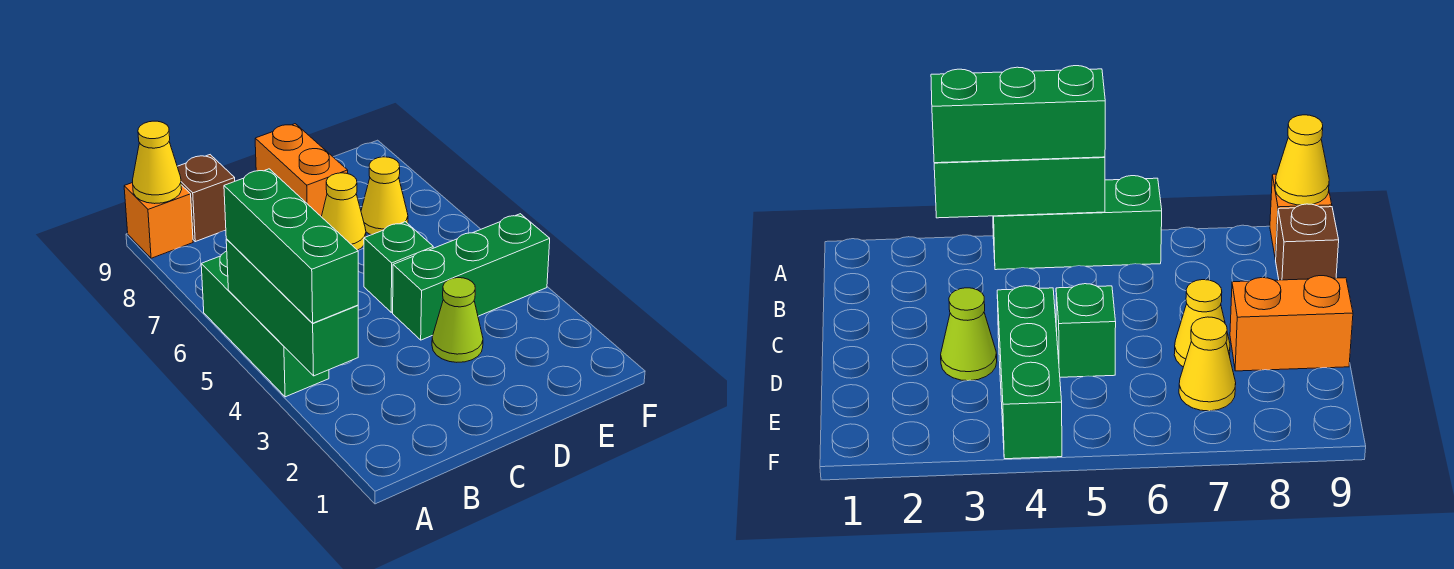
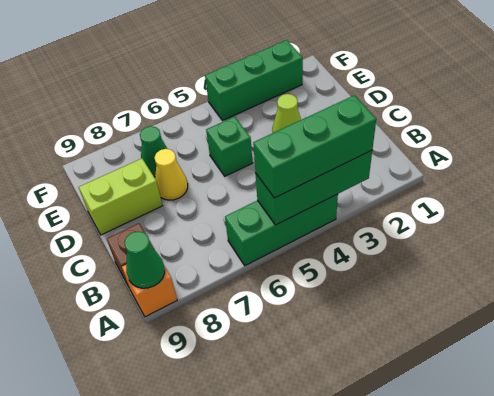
yellow 1x1 cone [133,121,182,204] -> green 1x1 cone [124,231,165,288]
green 1x3 brick [393,214,550,340] -> green 1x3 brick turned to [205,40,303,120]
orange 1x2 brick [255,124,348,216] -> lime 1x2 brick [79,159,163,235]
yellow 1x1 cone [361,157,408,235] -> green 1x1 cone [140,126,167,177]

